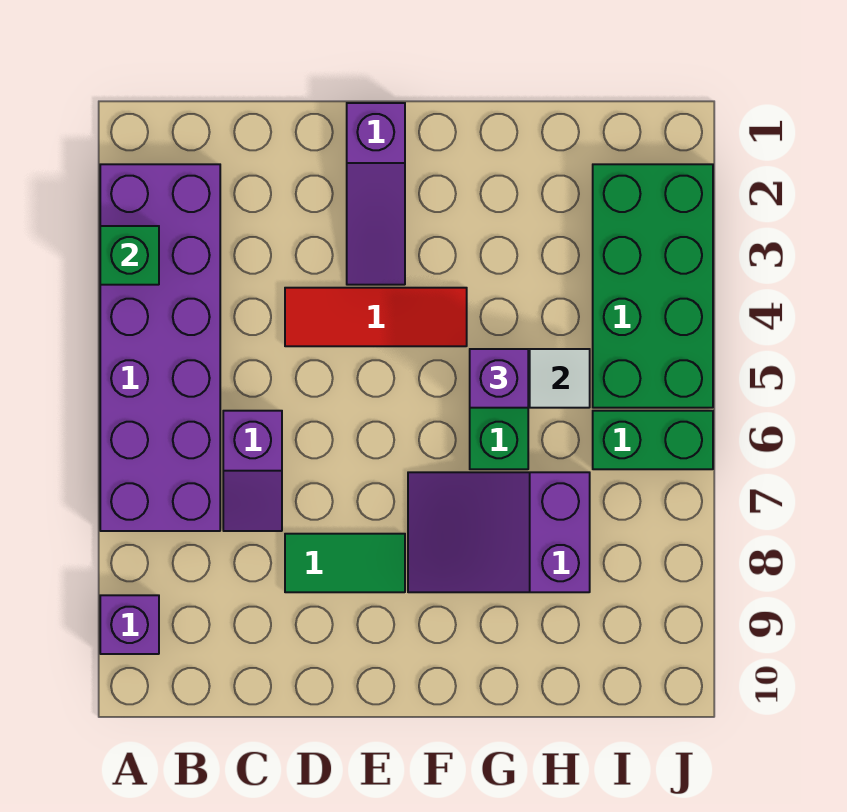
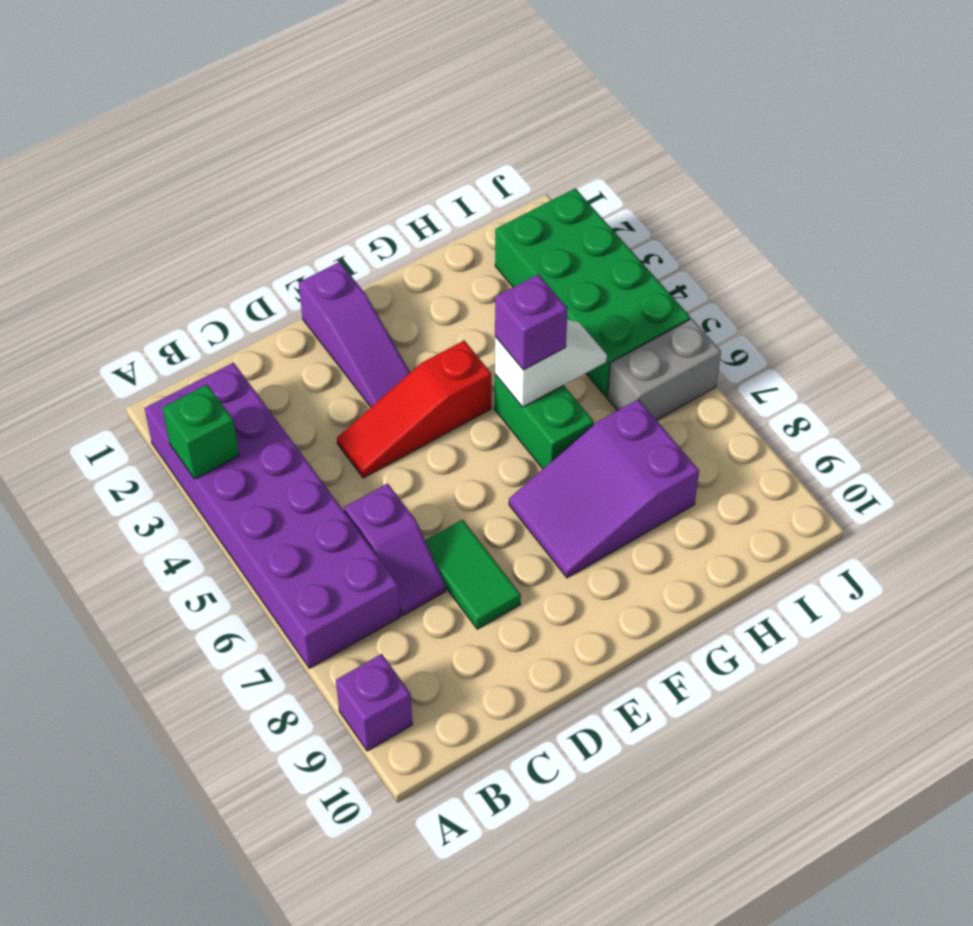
red 1x3 tile [285,288,467,346] -> red 1x3 slope [337,341,491,478]
green 1x2 tile [285,534,405,592] -> green 1x2 tile turned to [425,520,521,629]
green 1x2 brick [593,411,713,469] -> grey 1x2 brick [607,319,721,420]

